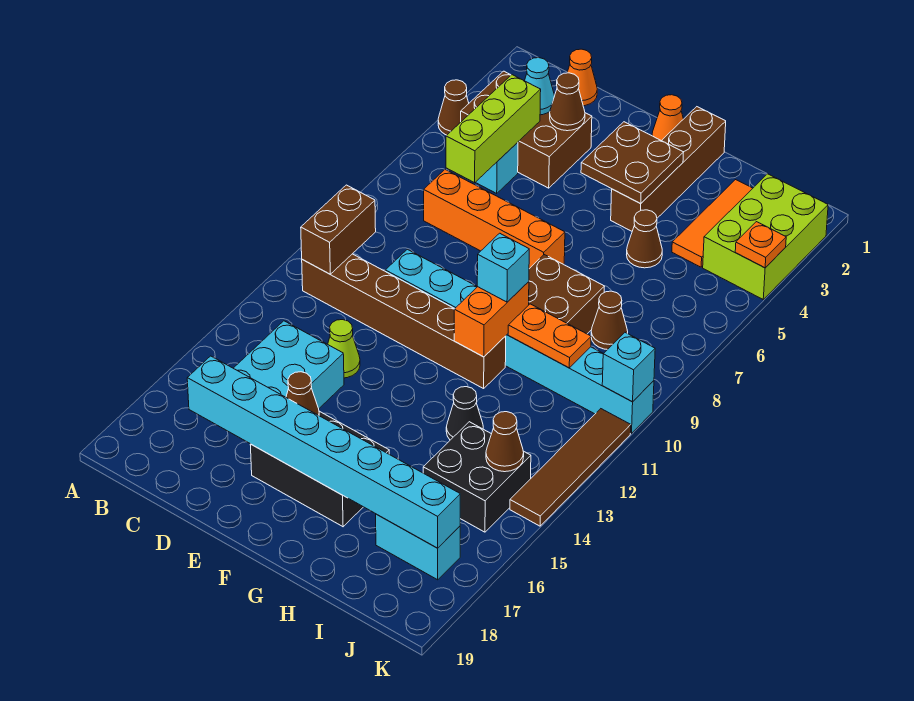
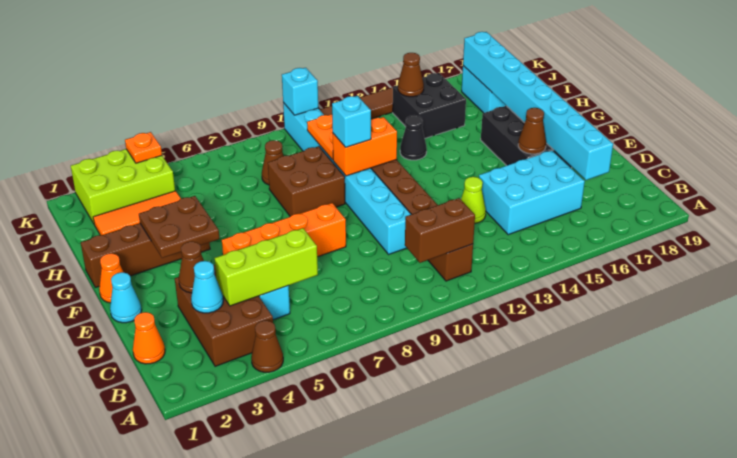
orange 1x4 brick [424,169,565,269] -> orange 1x4 brick turned to [222,203,346,257]
none -> cyan 1x1 cone [110,272,142,323]
brown 1x1 cone [627,210,662,268] -> none

